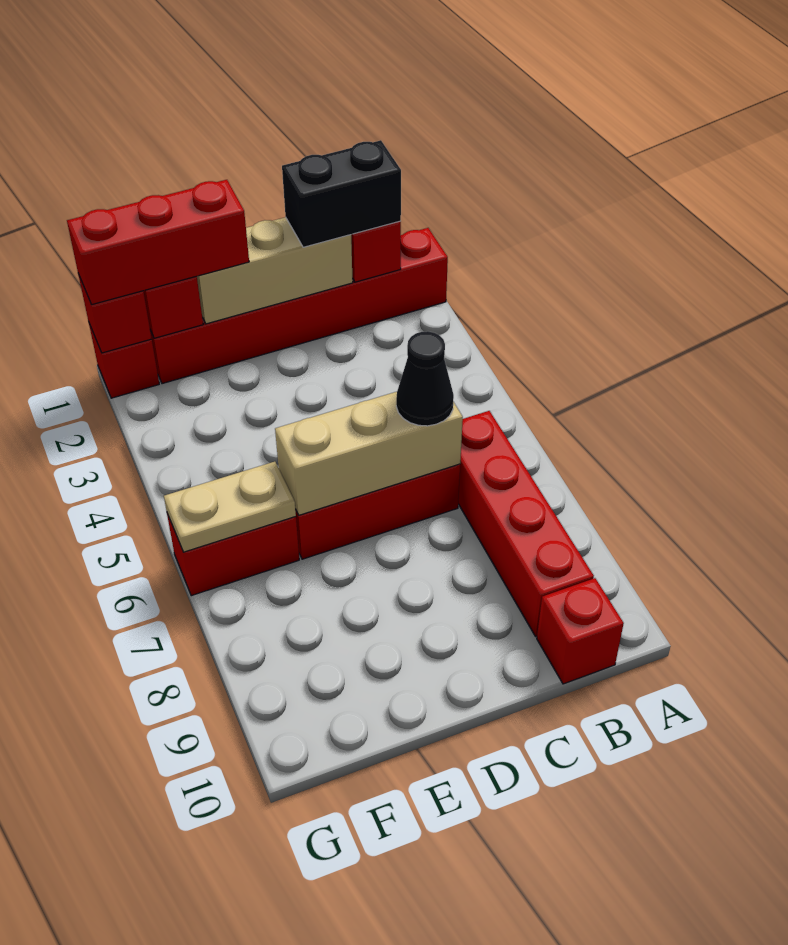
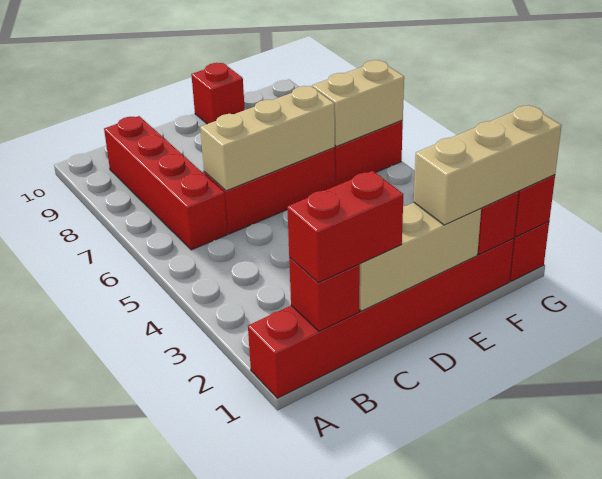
black 1x2 brick [282,140,401,247] -> red 1x2 brick [287,171,403,283]
red 1x1 brick [537,578,624,684] -> red 1x1 brick moved to [191,63,245,124]
black 1x1 cone [396,331,454,426] -> none
red 1x3 brick [67,180,249,305] -> tan 1x3 brick [414,105,561,225]
tan 1x2 plate [164,462,296,552] -> tan 1x2 brick [312,60,404,146]

